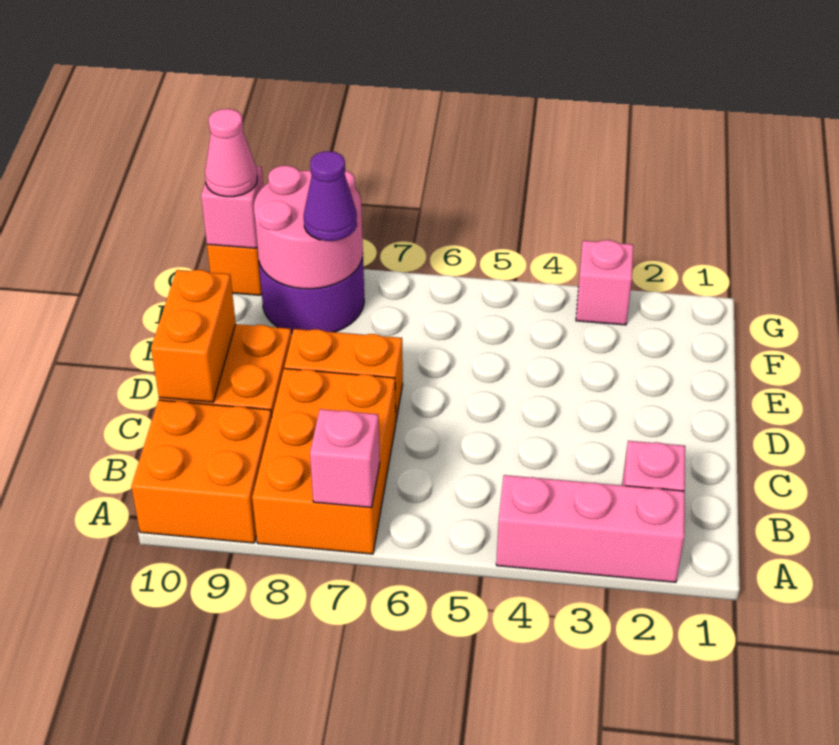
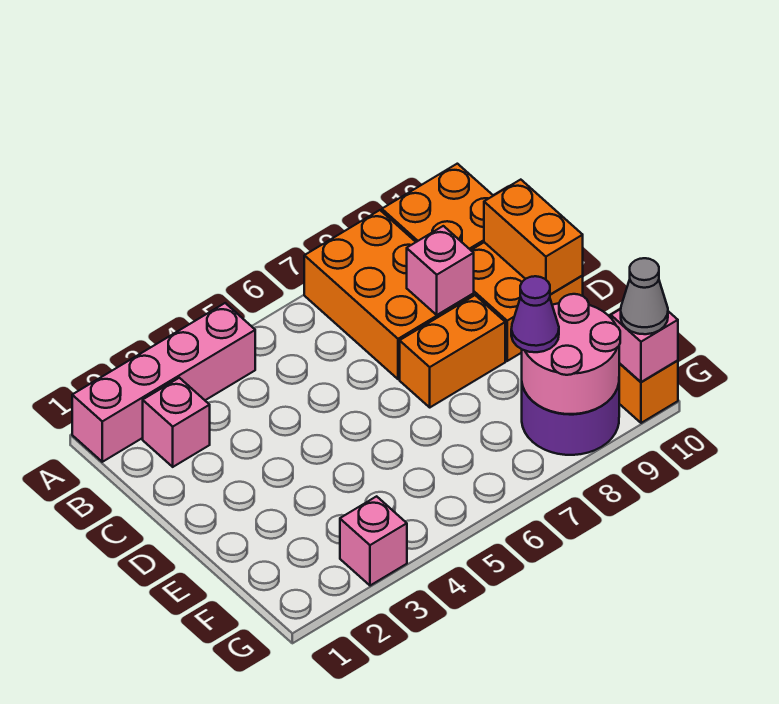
pink 1x3 brick [496,475,685,582] -> pink 1x4 brick [72,303,255,462]
pink 1x1 brick [310,409,380,508] -> pink 1x1 brick moved to [407,226,474,315]
pink 1x1 cone [205,109,257,197] -> grey 1x1 cone [621,258,668,334]

